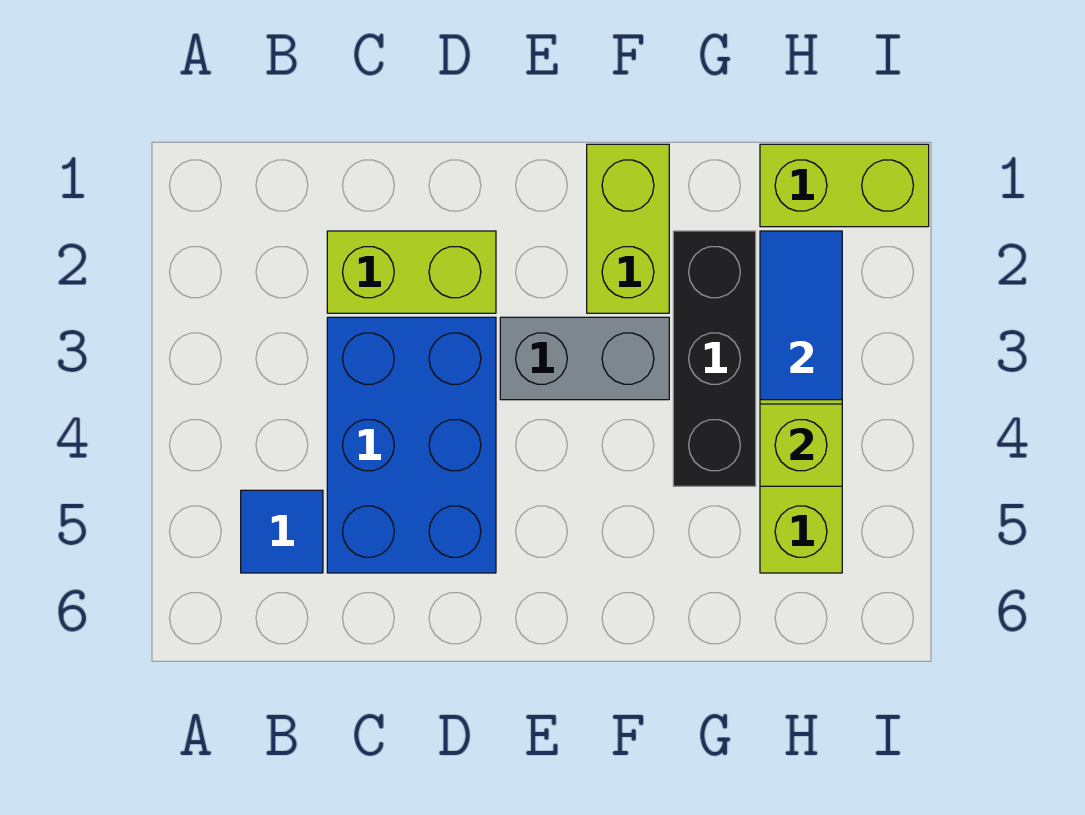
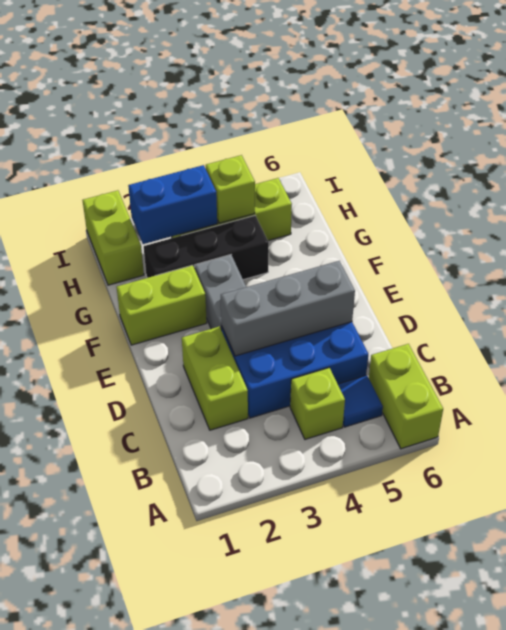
none -> lime 1x2 brick [369,344,443,449]
none -> lime 1x1 brick [290,368,345,439]
none -> grey 1x3 brick [221,261,355,356]
blue 1x2 tile [760,231,842,400] -> blue 1x2 brick [128,165,217,244]

